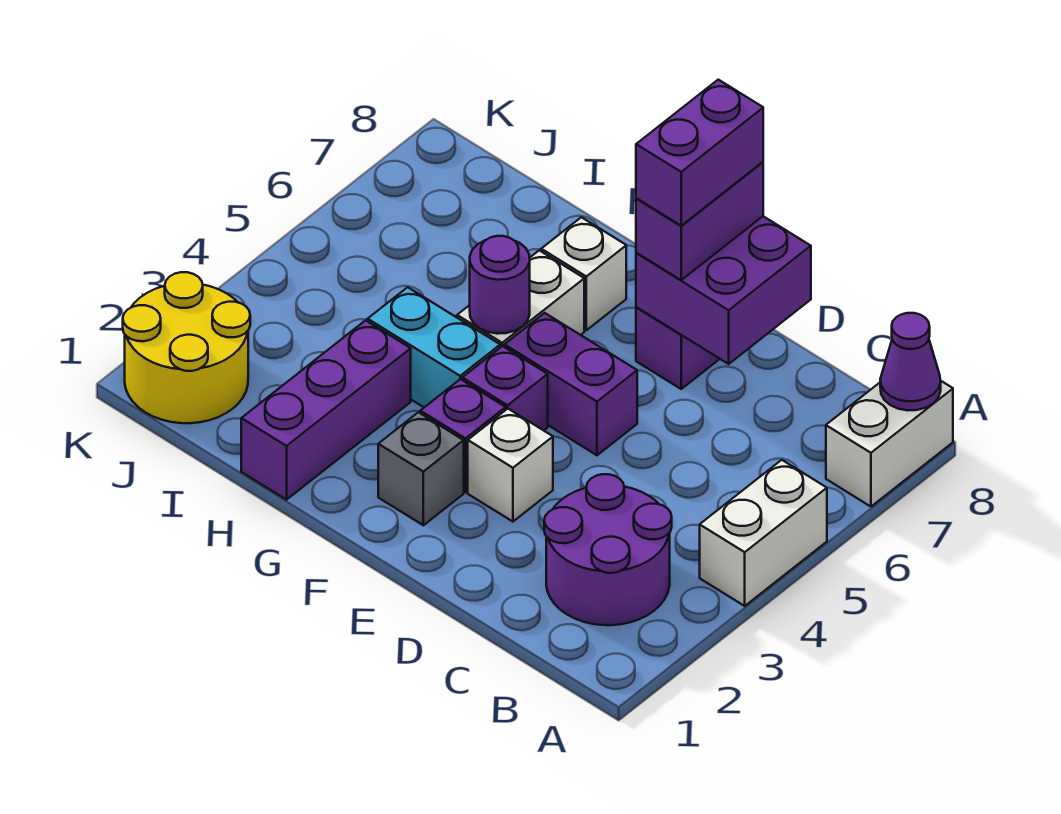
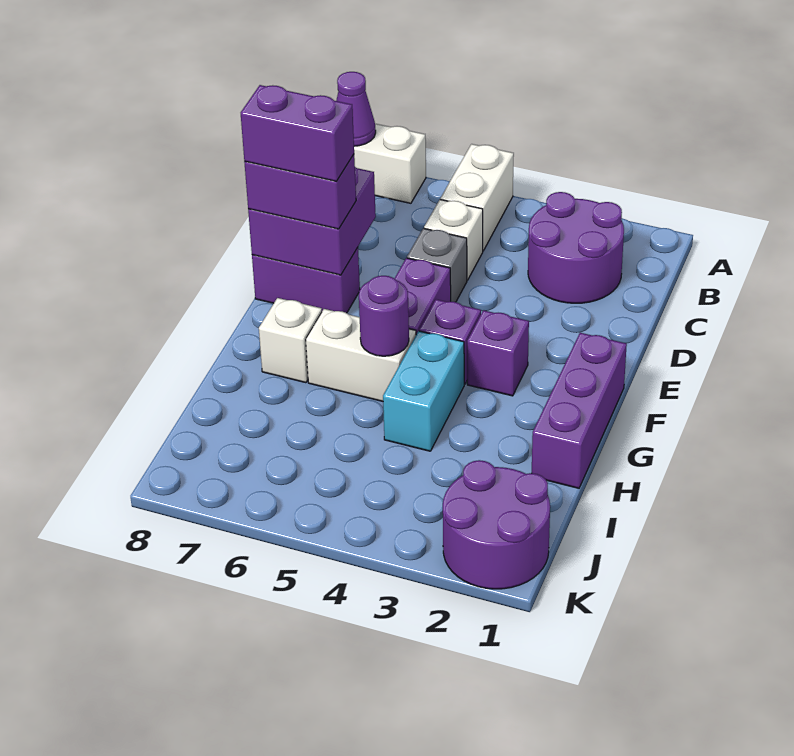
white 1x2 brick [700,460,827,606] -> white 1x2 brick turned to [440,144,514,251]
white 1x1 brick [468,409,553,522] -> white 1x1 brick moved to [424,200,483,280]
grey 1x1 brick [378,412,464,525] -> grey 1x1 brick moved to [407,228,467,302]
purple 1x3 brick [241,320,411,500] -> purple 1x3 brick turned to [532,333,627,488]
yellow 2x2 round brick [123,272,250,423] -> purple 2x2 round brick [443,460,550,589]

